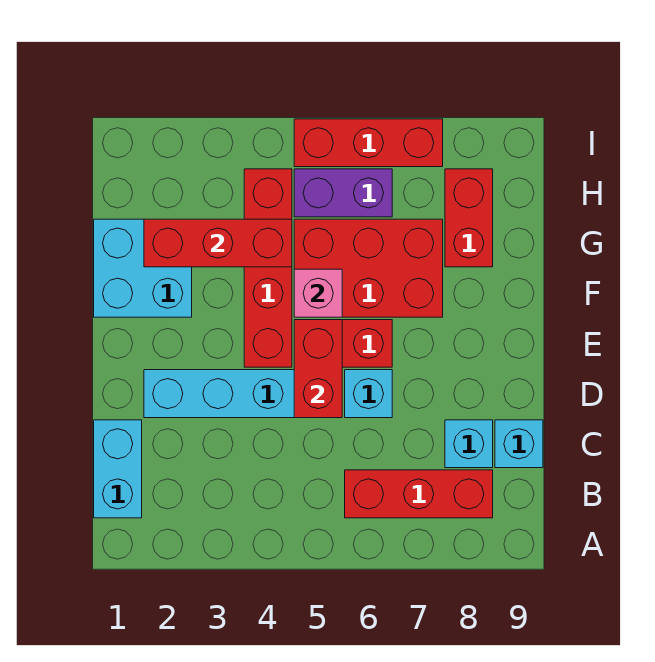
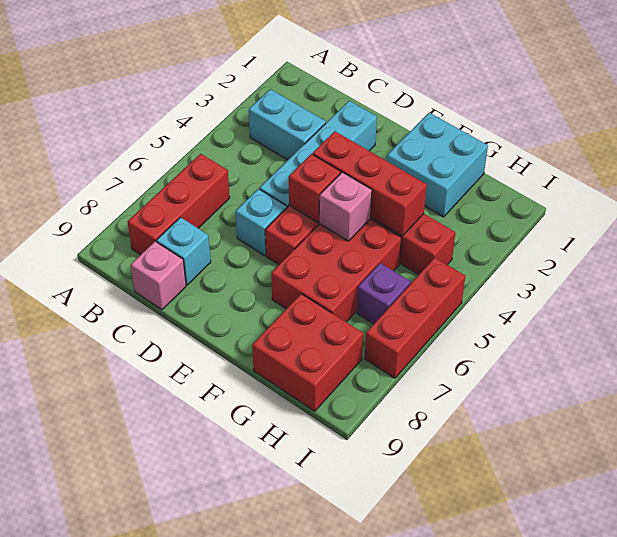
cyan 1x2 brick [94,420,142,518] -> cyan 1x2 brick moved to [249,89,326,160]
cyan 1x1 brick [495,420,543,468] -> pink 1x1 brick [131,241,186,310]
red 1x2 brick [294,320,342,418] -> red 1x1 brick [289,154,341,223]
red 1x3 brick [144,219,292,267] -> red 1x3 brick turned to [313,131,427,236]
red 1x2 brick [445,169,493,267] -> red 2x2 brick [252,294,363,411]
purple 1x2 brick [294,169,392,217] -> purple 1x1 brick [357,263,410,324]

